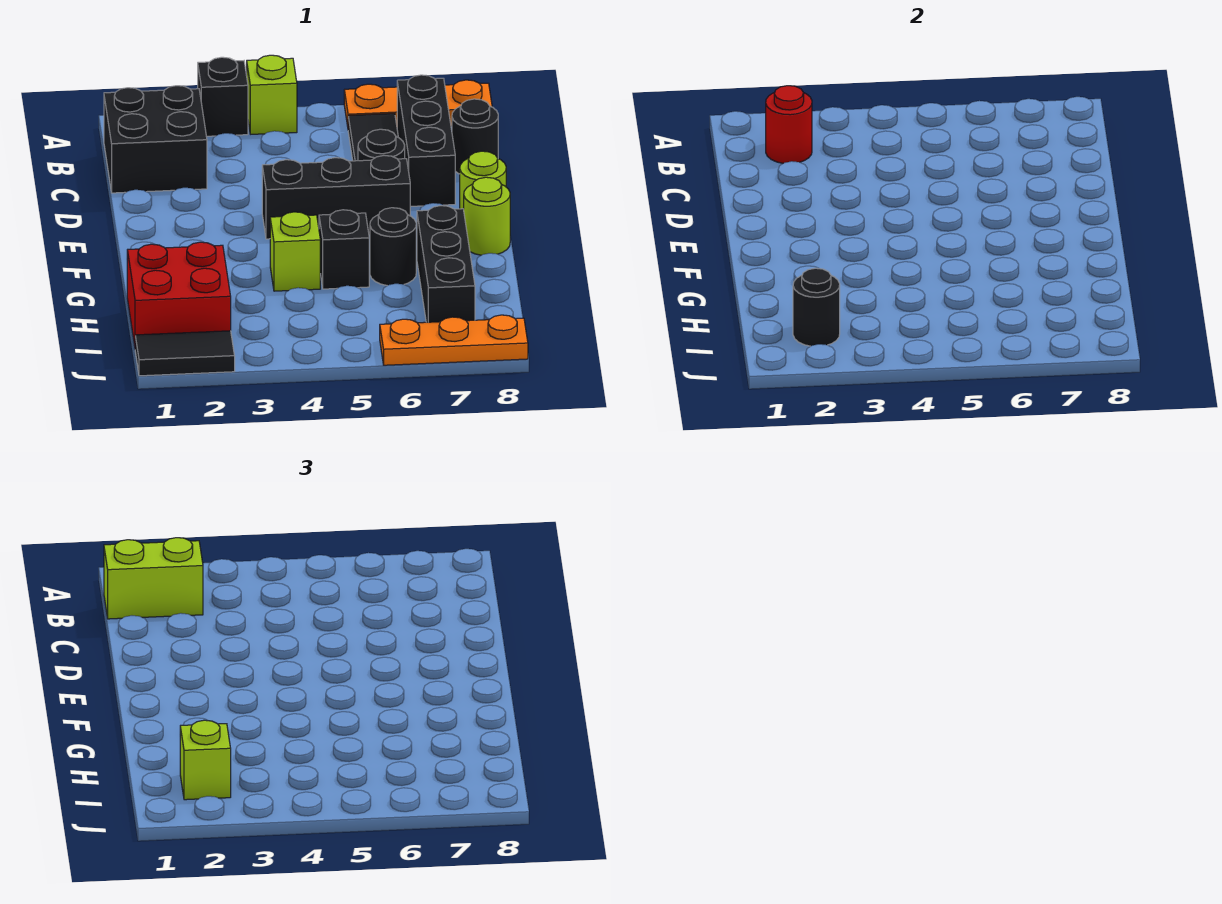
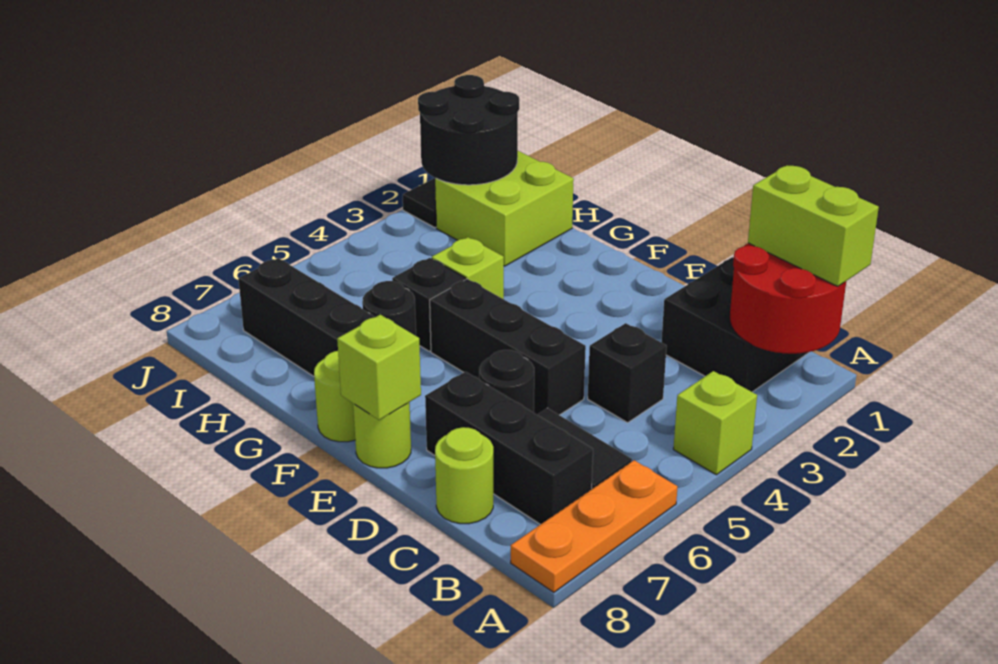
black 1x1 brick [198,57,248,136] -> black 1x1 brick moved to [588,323,667,423]
lime 1x2 brick [104,538,203,619] -> lime 1x2 brick turned to [748,165,879,286]
red 1x1 round brick [766,86,812,163] -> red 2x2 round brick [730,243,846,354]
black 1x1 round brick [452,99,498,174] -> lime 1x1 round brick [435,427,493,524]
black 1x3 brick [262,155,410,239] -> black 1x3 brick turned to [430,279,586,415]
red 2x2 brick [127,242,231,346] -> lime 2x2 brick [435,151,574,266]
black 1x1 round brick [793,268,840,346] -> black 2x2 round brick [418,75,519,185]
lime 1x1 brick [180,720,231,800] -> lime 1x1 brick moved to [337,314,421,420]
orange 1x3 plate [380,315,528,365] -> none

